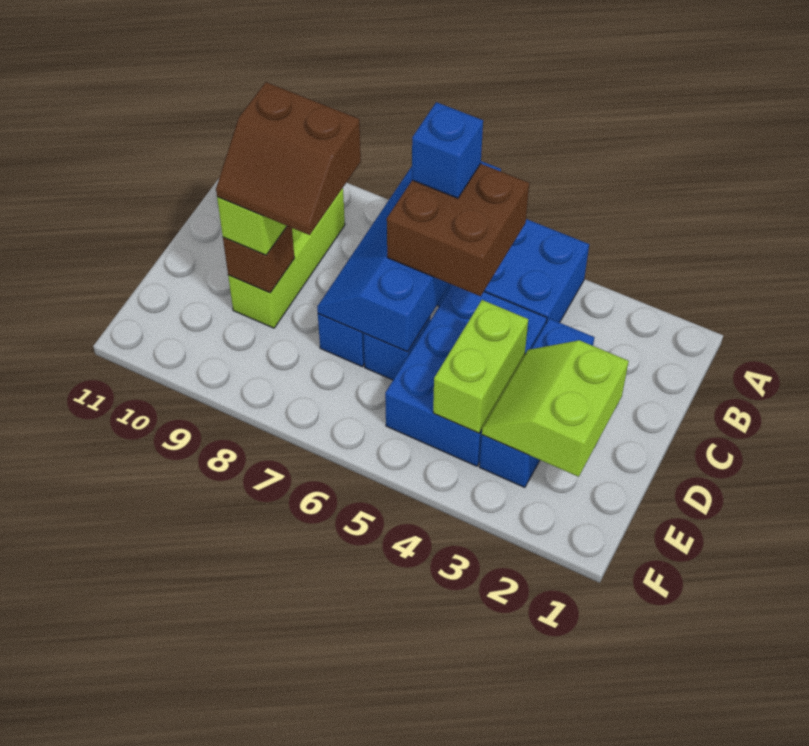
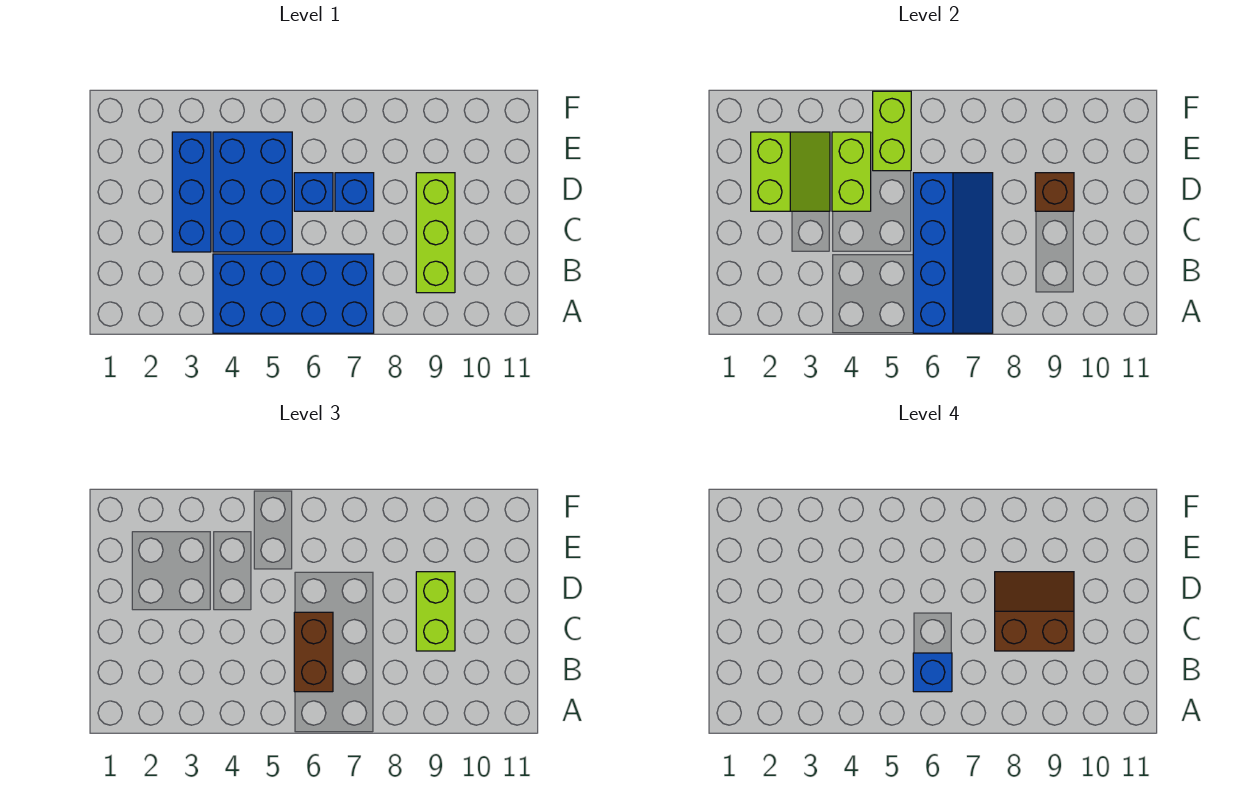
brown 2x2 brick [387,164,529,296] -> brown 1x2 brick [294,612,333,692]
none -> lime 1x2 brick [873,91,911,171]

